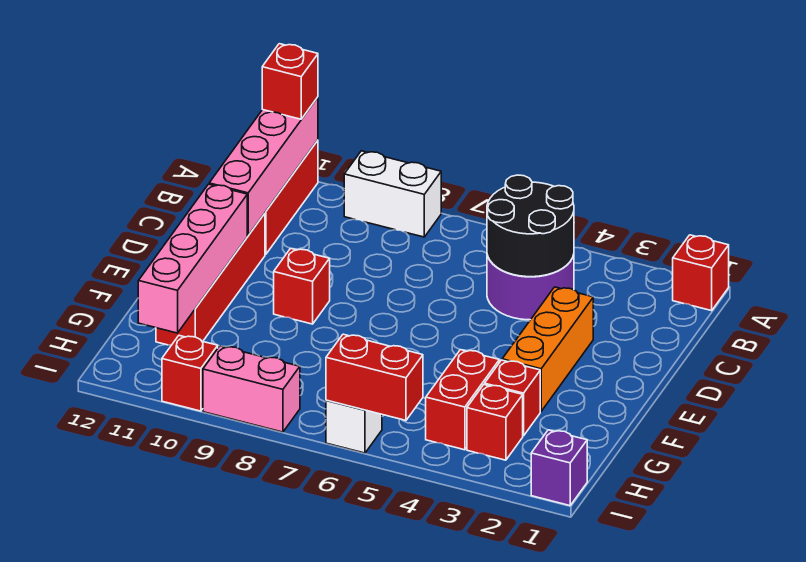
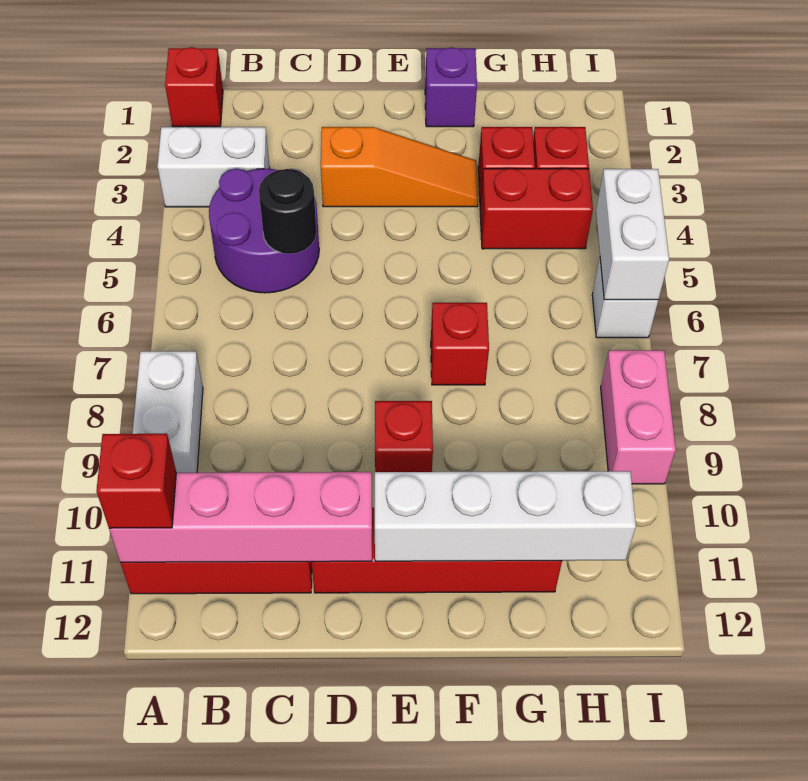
none -> white 1x2 brick [157,127,270,207]
black 2x2 round brick [487,175,574,277] -> black 1x1 round brick [259,169,316,254]
orange 1x3 brick [502,287,593,411] -> orange 1x3 slope [321,127,478,207]
pink 1x4 brick [138,184,247,333] -> white 1x4 brick [375,471,636,561]
purple 1x1 brick [531,430,587,506] -> purple 1x1 brick moved to [425,47,477,127]
red 1x2 brick [326,334,423,420] -> white 1x2 brick [596,169,669,300]
red 1x1 brick [162,336,218,411] -> red 1x1 brick moved to [431,303,489,385]

